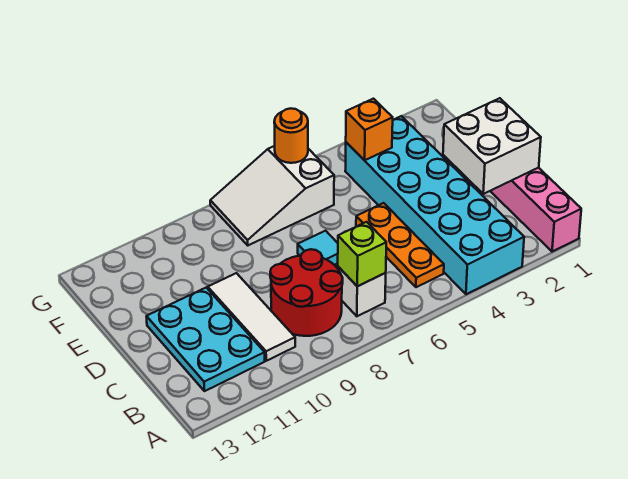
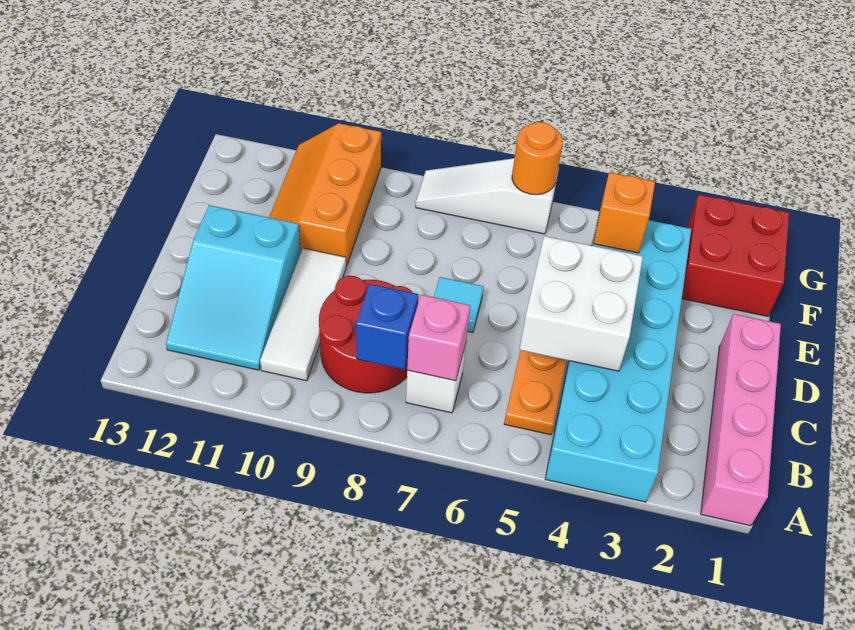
lime 1x1 brick [338,222,386,286] -> pink 1x1 brick [407,295,470,381]
none -> blue 1x1 brick [356,284,418,370]
cyan 2x3 plate [146,288,265,391] -> cyan 2x3 slope [166,205,301,370]
white 2x2 brick [443,98,541,194] -> white 2x2 brick moved to [520,236,643,371]
none -> orange 2x3 slope [269,123,381,266]
none -> red 2x2 brick [682,195,789,316]
white 2x3 slope [210,146,334,245] -> white 1x3 slope [416,158,559,234]

